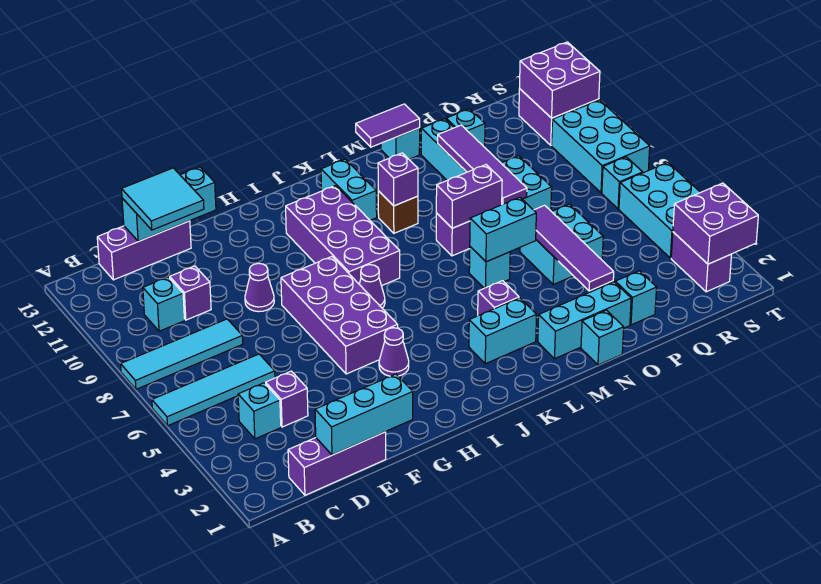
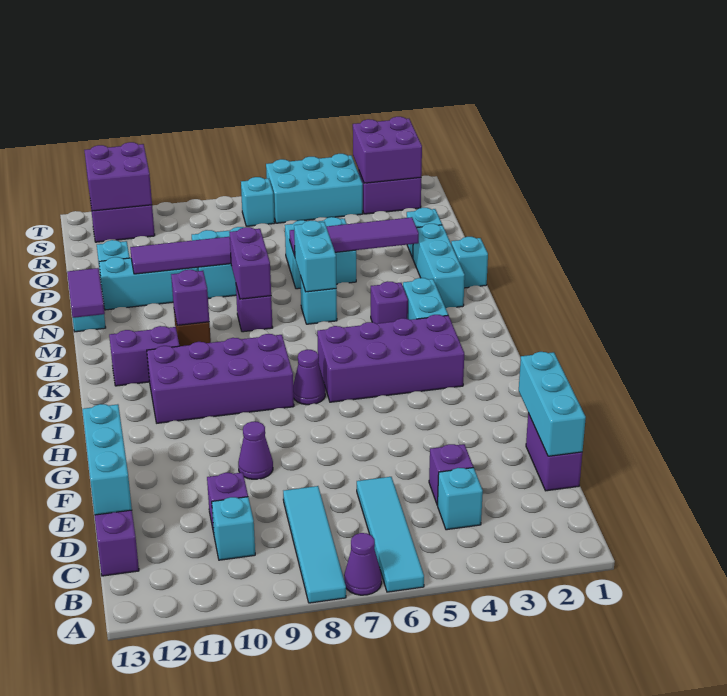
purple 1x3 brick [288,432,386,495] -> purple 1x2 brick [526,413,582,491]
cyan 2x2 tile [122,168,204,230] -> none
purple 2x4 brick [281,257,398,374] -> purple 2x4 brick moved to [317,315,464,402]
purple 1x1 cone [379,328,409,376] -> purple 1x1 cone moved to [344,533,382,595]
cyan 1x2 brick [321,159,377,220] -> purple 1x2 brick [109,326,179,386]
cyan 2x3 brick [552,100,650,193] -> none

